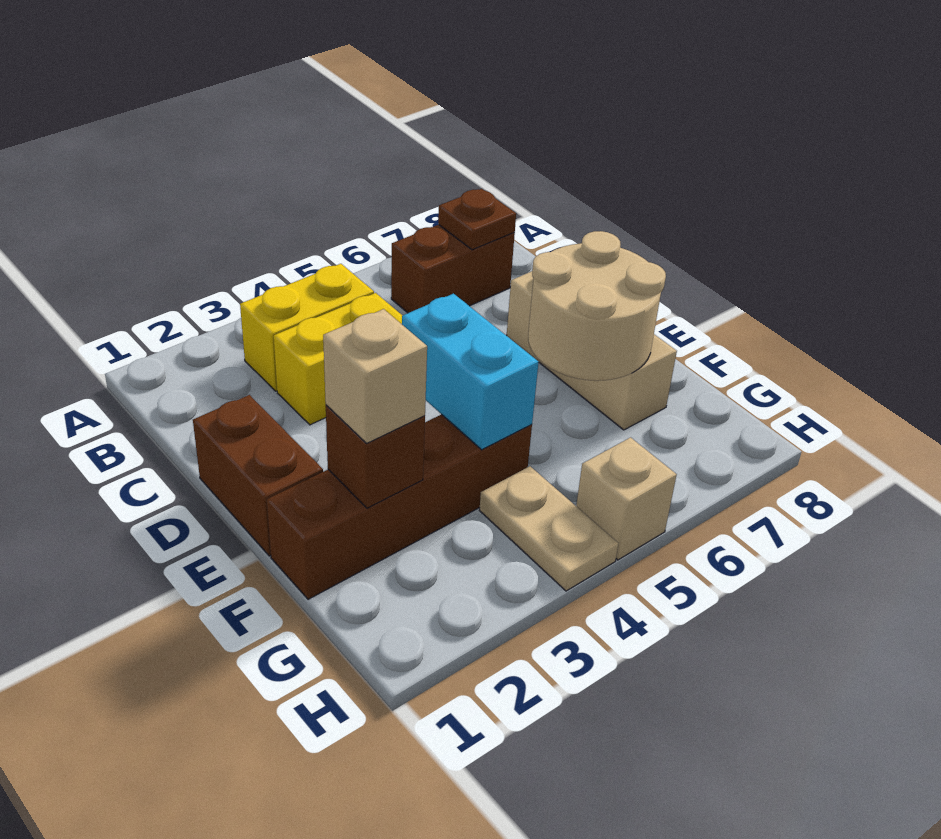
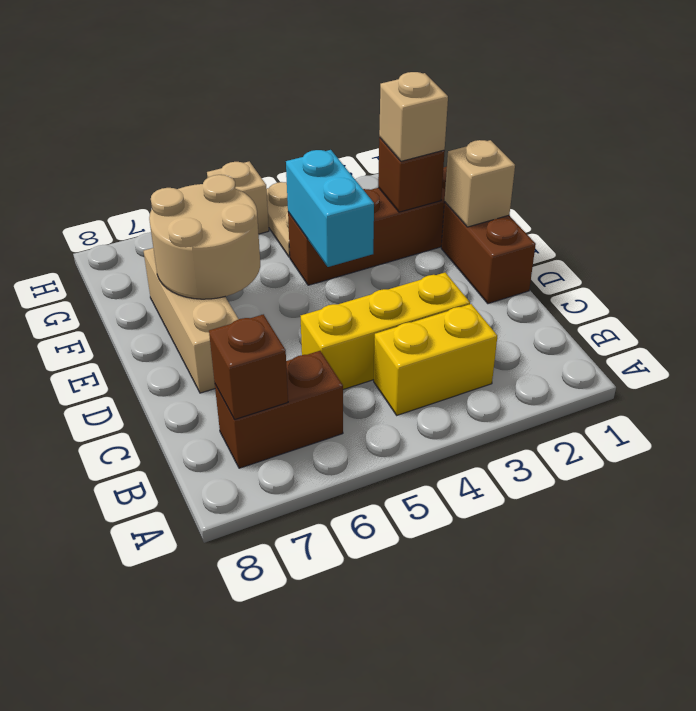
brown 1x1 plate [438,189,516,250] -> brown 1x1 brick [209,314,288,420]
yellow 1x2 brick [274,293,402,425] -> yellow 1x3 brick [301,273,470,389]
none -> tan 1x1 brick [445,140,515,227]

